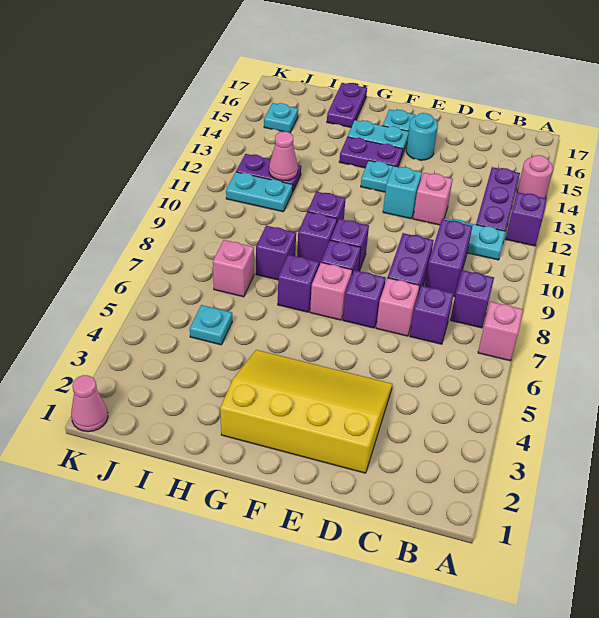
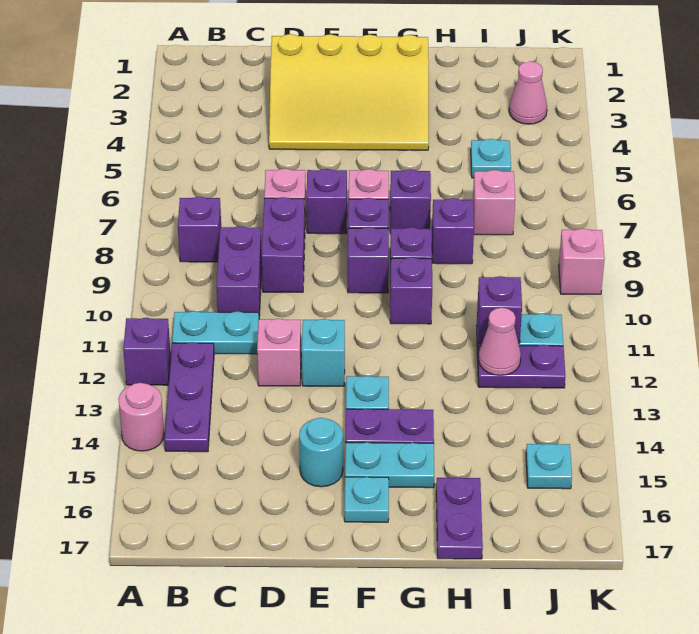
pink 1x1 brick [478,302,523,361] -> pink 1x1 brick moved to [559,228,605,294]
purple 1x1 brick [410,286,454,344] -> purple 1x1 brick moved to [477,276,522,344]
pink 1x1 cone [71,375,108,432] -> pink 1x1 cone moved to [509,61,547,124]

